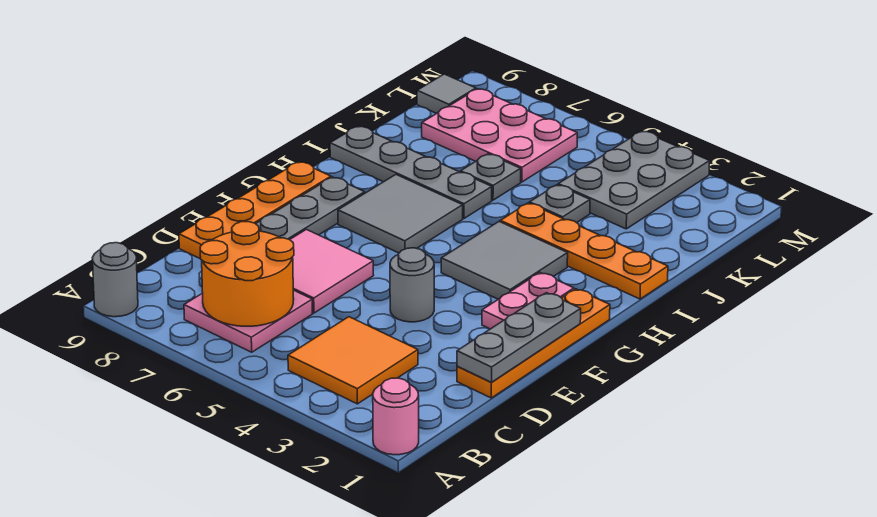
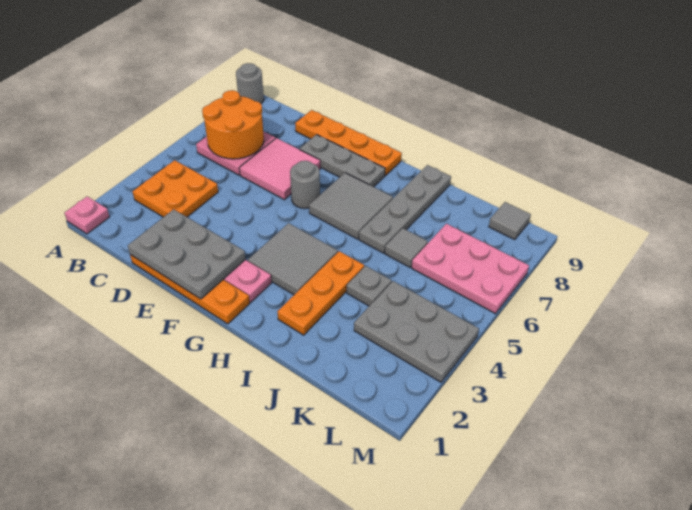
pink 1x1 round brick [373,378,419,455] -> pink 1x1 plate [65,197,109,234]
orange 2x2 tile [288,317,418,404] -> orange 2x2 plate [132,160,218,217]
grey 1x3 plate [457,293,581,382] -> grey 2x3 plate [128,209,245,299]
grey 1x1 round brick [390,248,434,322] -> grey 1x1 round brick moved to [290,161,320,209]
orange 1x4 plate [500,203,668,299] -> orange 1x3 plate [277,251,364,335]
grey 1x1 plate [461,154,521,200] -> grey 1x1 tile [385,228,428,267]
pink 2x3 plate [422,89,577,182] -> pink 2x3 plate turned to [412,224,529,314]

